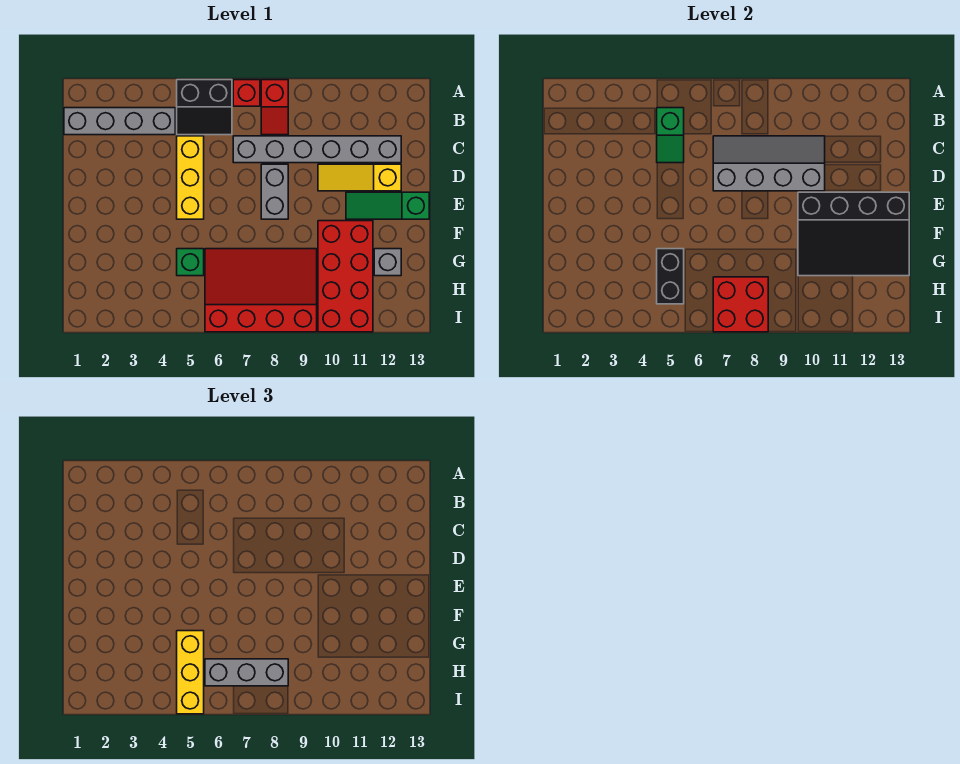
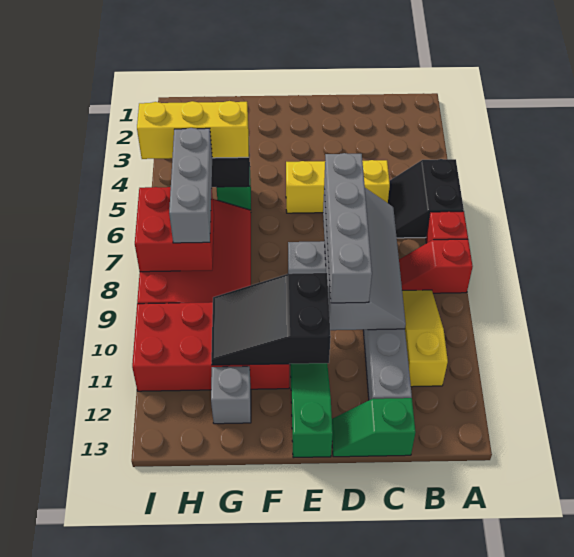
grey 1x4 brick [64,108,175,135] -> grey 1x4 brick moved to [324,153,372,303]
green 1x2 slope [657,108,684,163] -> green 1x2 slope moved to [332,398,415,457]
yellow 1x3 slope [318,164,401,191] -> yellow 1x3 slope moved to [402,290,448,387]
black 3x4 slope [798,192,909,276] -> black 2x3 slope [211,273,331,365]

